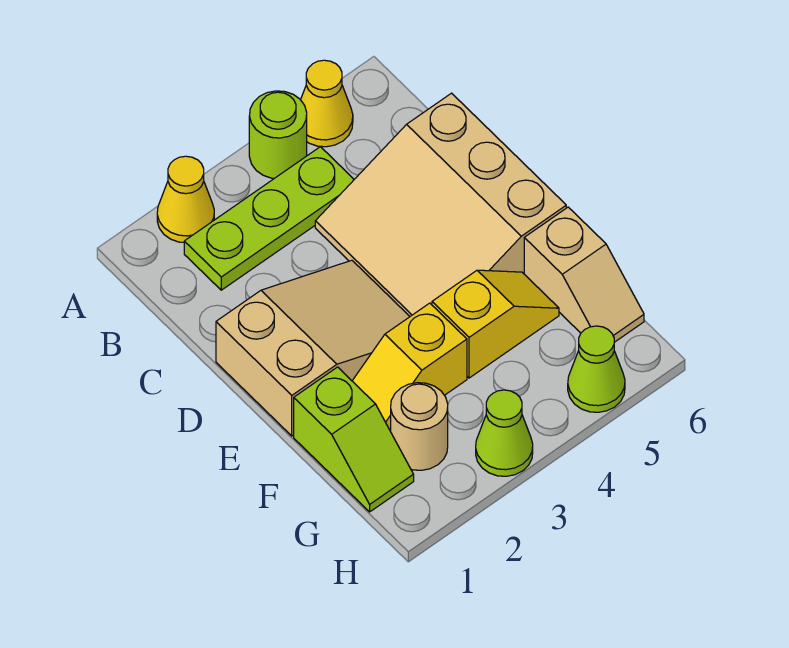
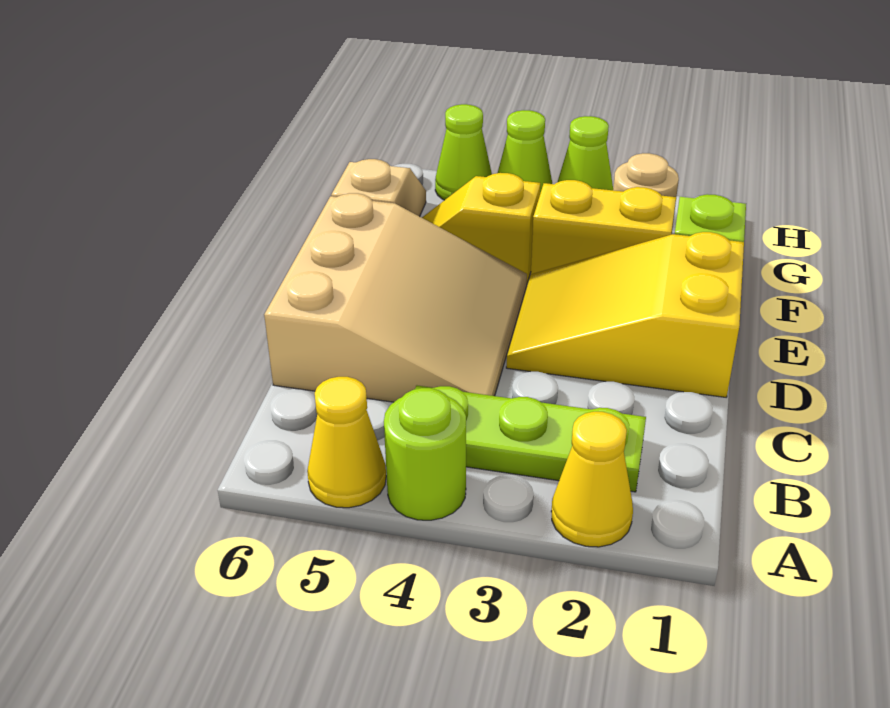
tan 2x3 slope [216,260,410,436] -> yellow 2x3 slope [506,232,744,397]
yellow 1x2 slope [352,303,467,431] -> yellow 1x2 brick [531,180,676,274]
none -> lime 1x1 cone [498,110,552,193]

